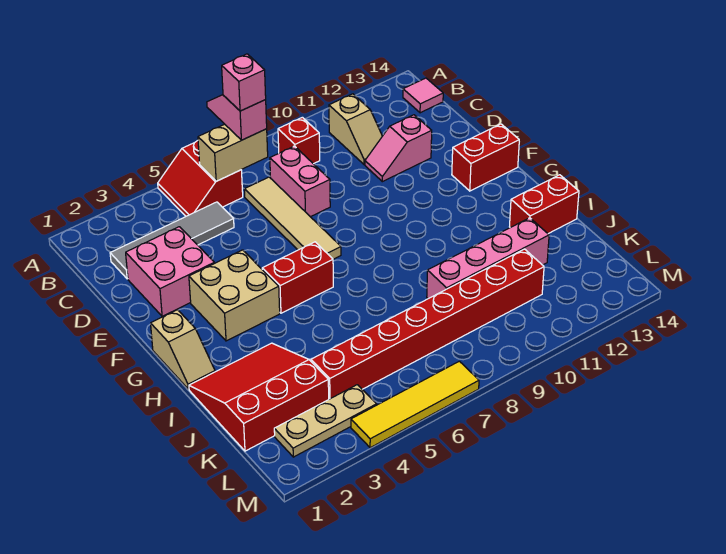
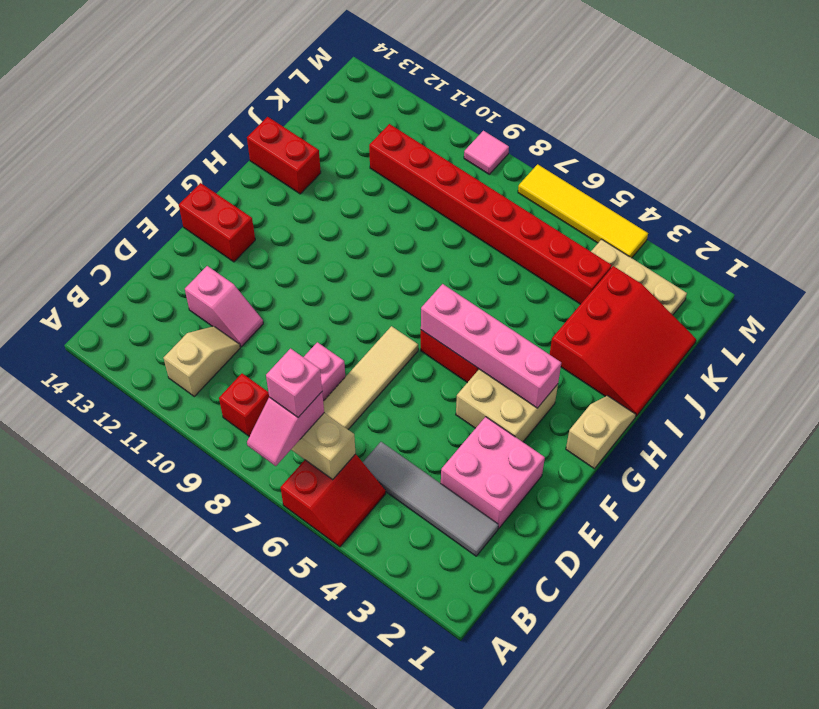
pink 1x1 tile [403,78,443,113] -> pink 1x1 tile moved to [464,131,509,174]
red 3x3 slope [189,343,329,451] -> red 3x3 slope turned to [550,266,696,416]
pink 1x4 brick [427,218,549,299] -> pink 1x4 brick moved to [421,284,561,408]

